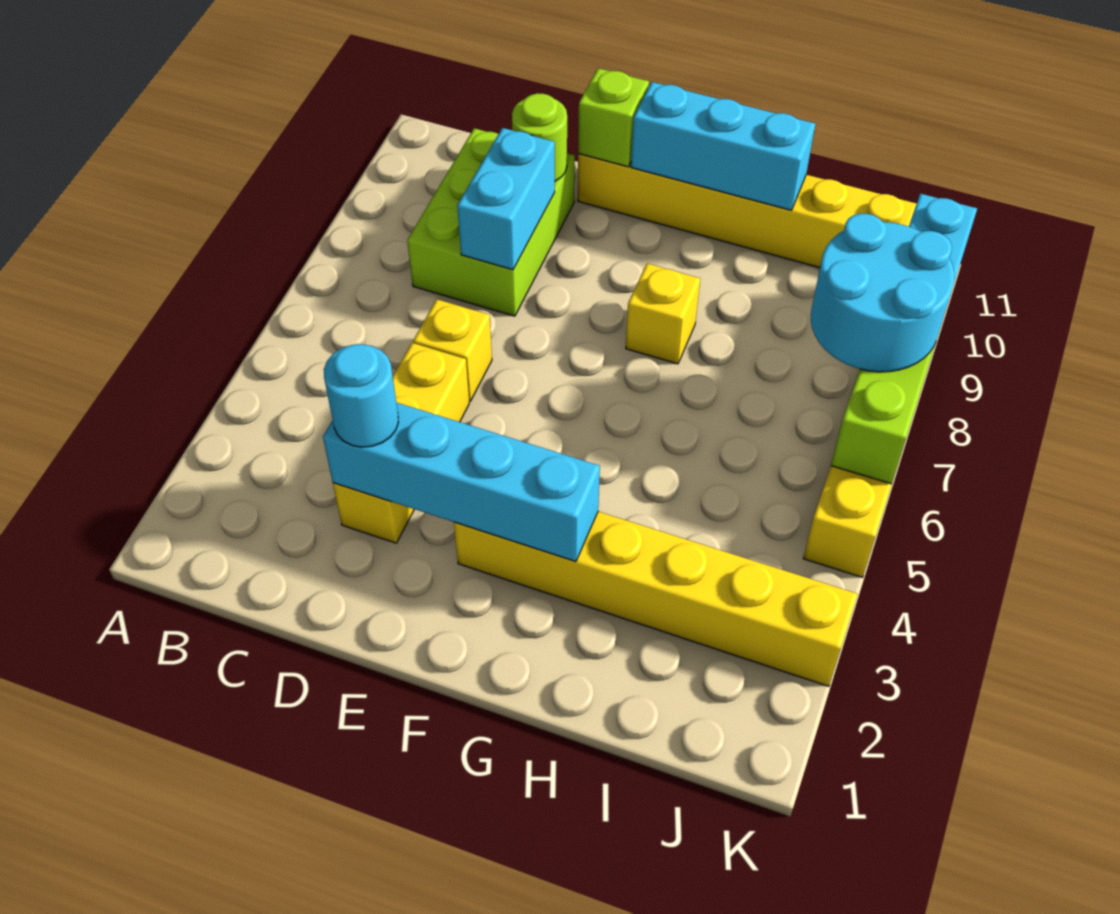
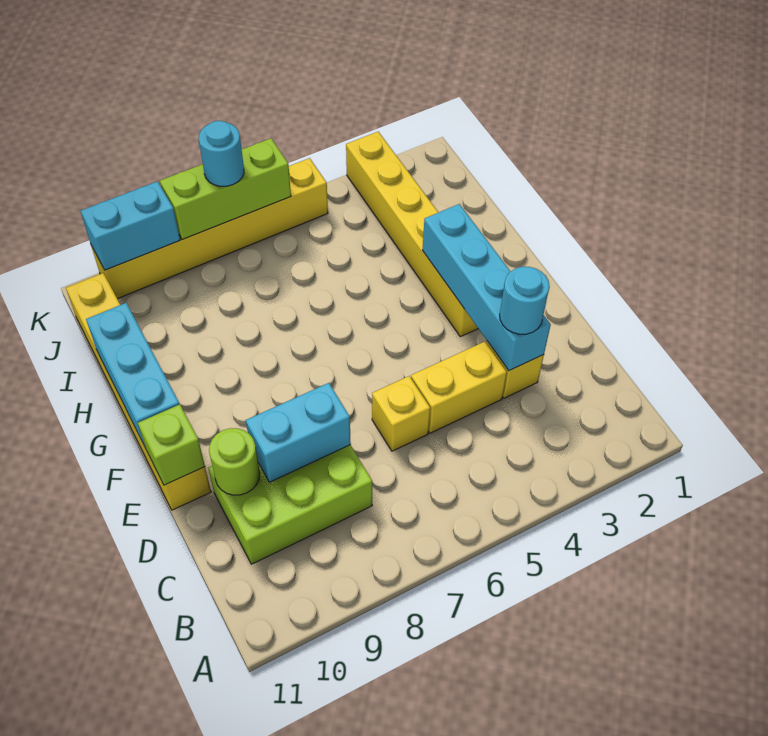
yellow 1x1 brick [626,263,700,364] -> none
cyan 2x2 round brick [811,213,954,372] -> cyan 1x1 round brick [199,121,244,186]

